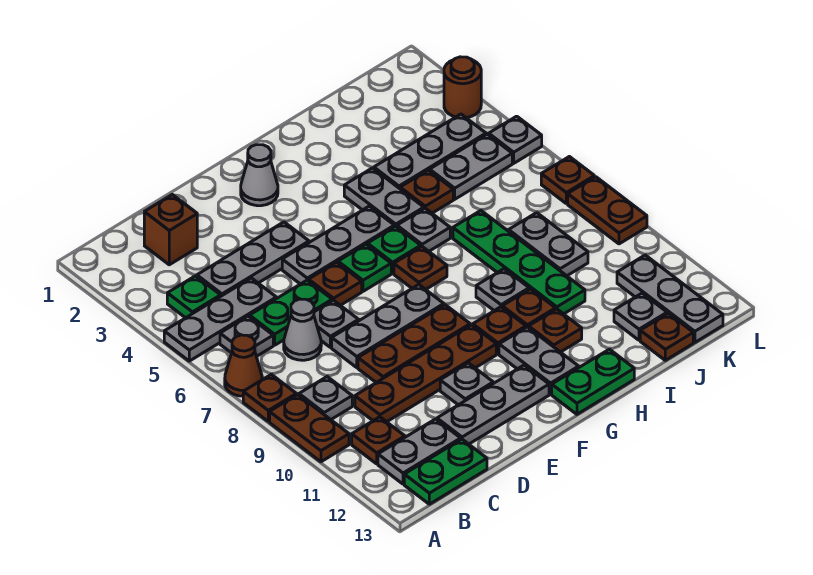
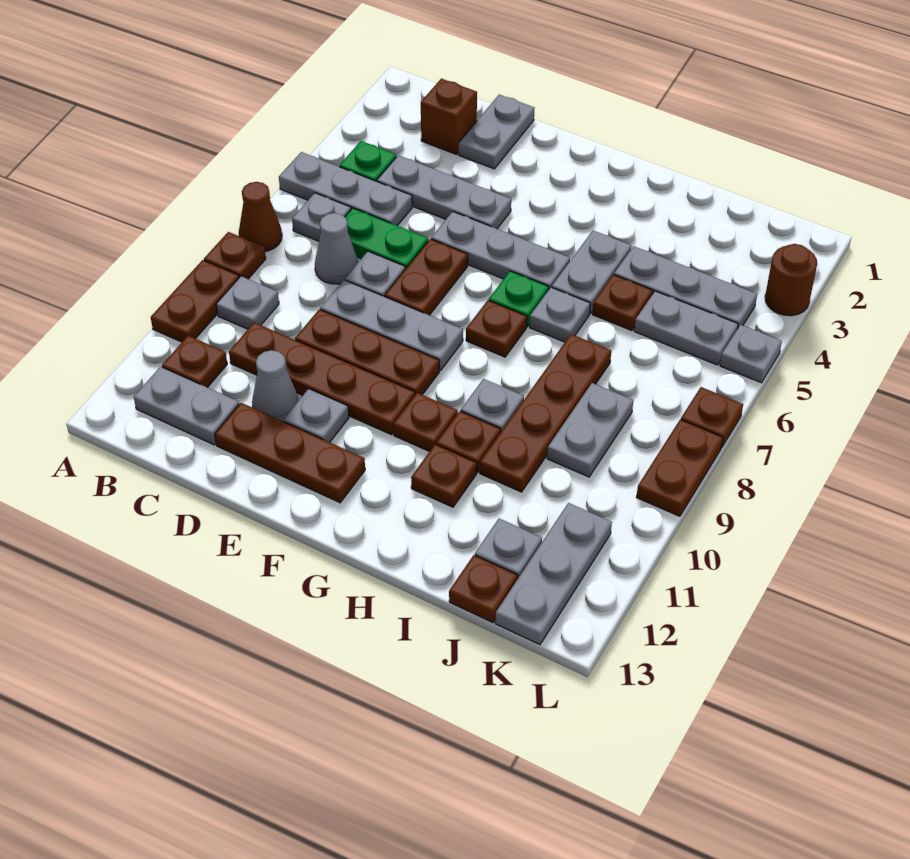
green 1x2 plate [404,439,487,504] -> none
grey 1x3 plate [437,365,549,444] -> brown 1x3 plate [215,403,365,503]
brown 1x1 plate [309,262,362,305] -> brown 1x2 plate [385,239,468,315]
grey 1x1 cone [241,145,278,206] -> grey 1x1 cone moved to [252,350,299,422]
green 1x1 plate [338,244,391,291] -> none
grey 1x2 plate [499,327,579,394] -> grey 1x2 plate moved to [459,95,535,169]
green 1x2 plate [552,349,634,414] -> none
green 1x4 plate [453,211,585,314] -> brown 1x4 plate [480,334,611,492]

